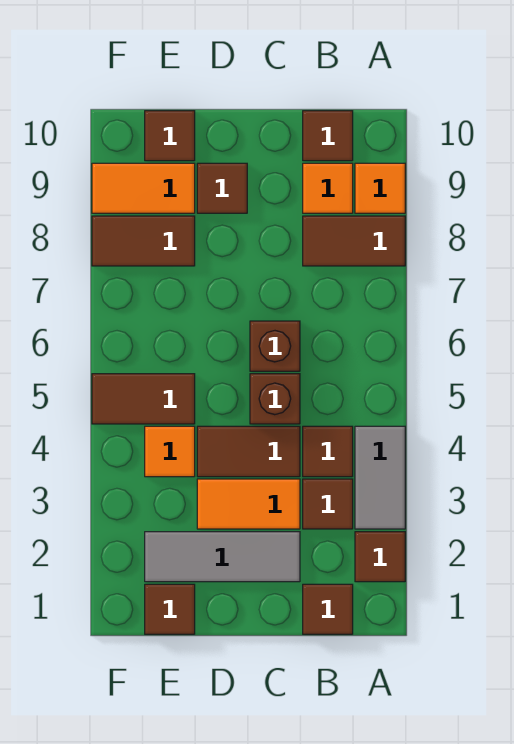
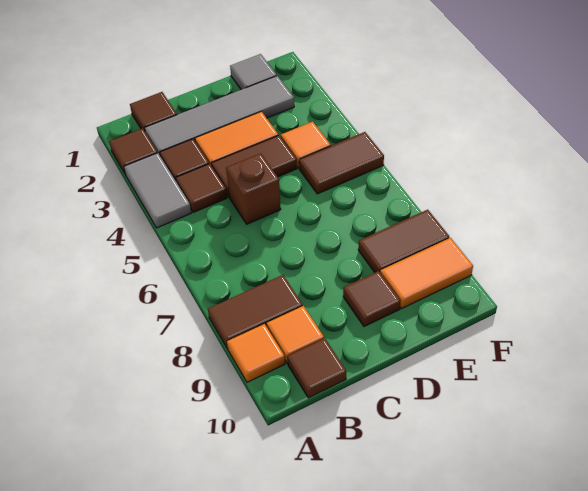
grey 1x3 tile [145,532,300,582] -> grey 1x4 tile [145,76,294,157]
brown 1x1 brick [250,321,300,371] -> none
brown 1x1 tile [145,584,195,634] -> grey 1x1 tile [230,54,277,90]
brown 1x1 tile [145,111,195,161] -> none

